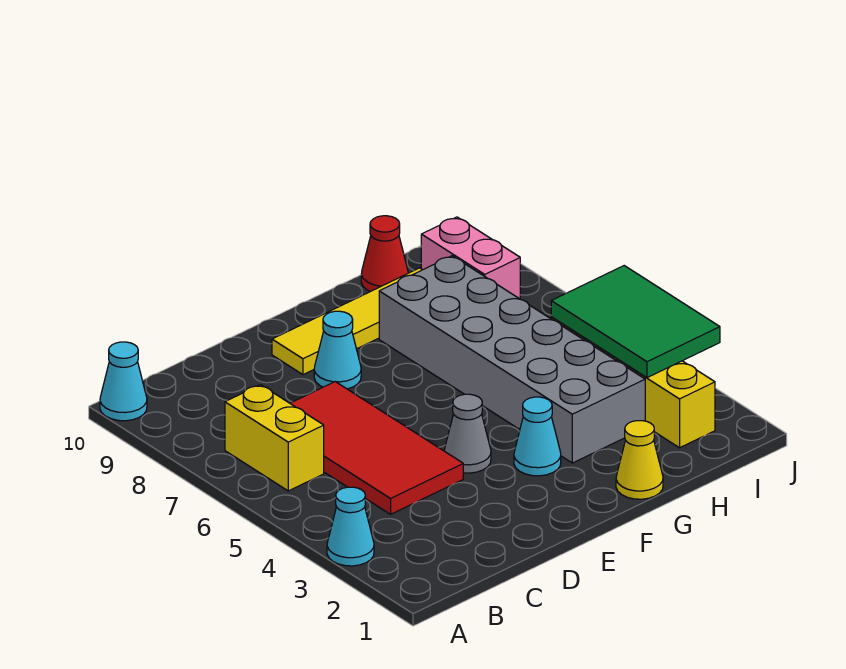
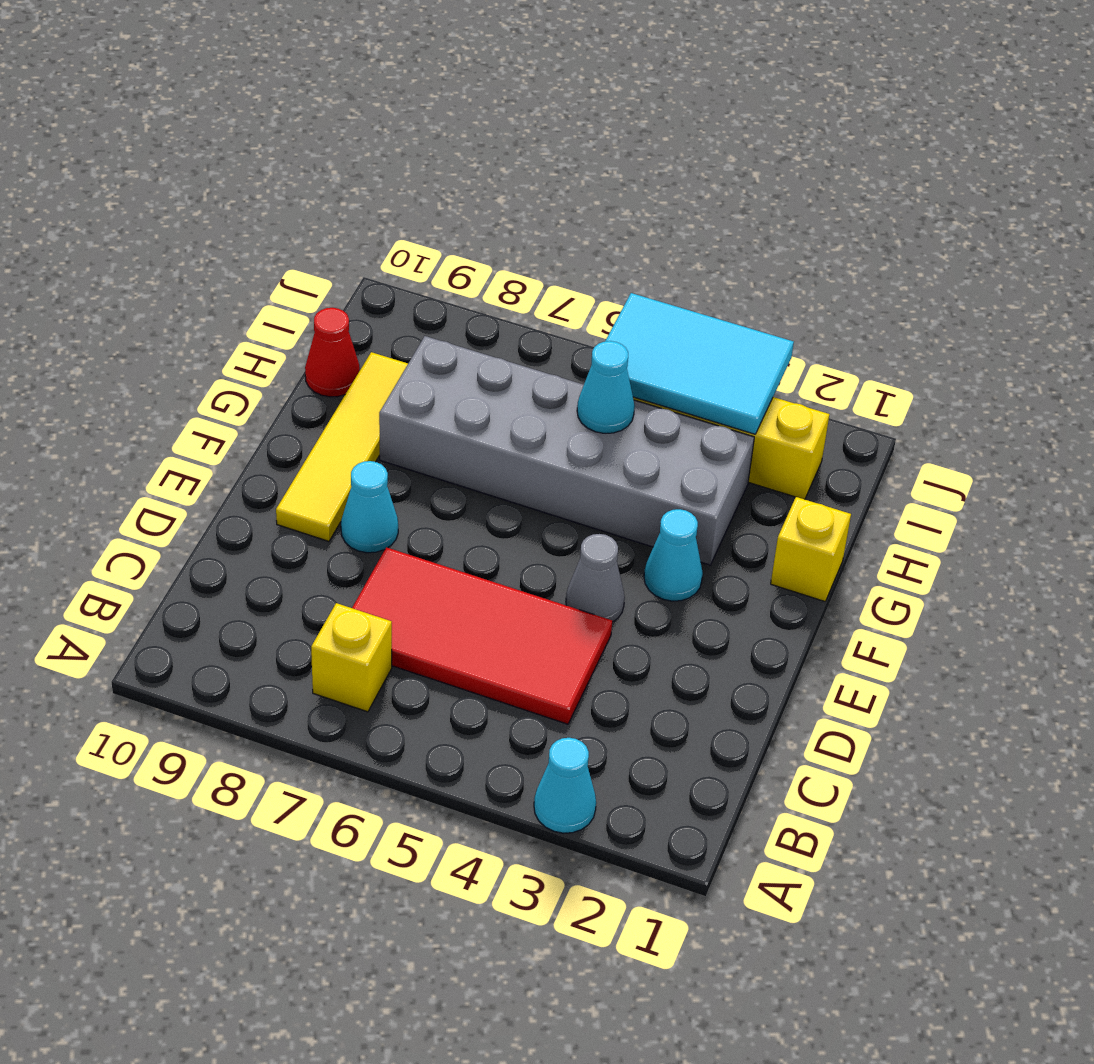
cyan 1x1 cone [100,342,147,421] -> cyan 1x1 cone moved to [577,341,635,433]
yellow 1x2 brick [225,385,324,491] -> yellow 1x1 brick [311,603,392,712]
yellow 1x1 cone [616,421,663,499] -> yellow 1x1 brick [771,497,851,601]
green 2x3 tile [551,266,720,378] -> cyan 2x3 tile [606,293,794,434]
pink 1x2 brick [421,217,520,299] -> none

